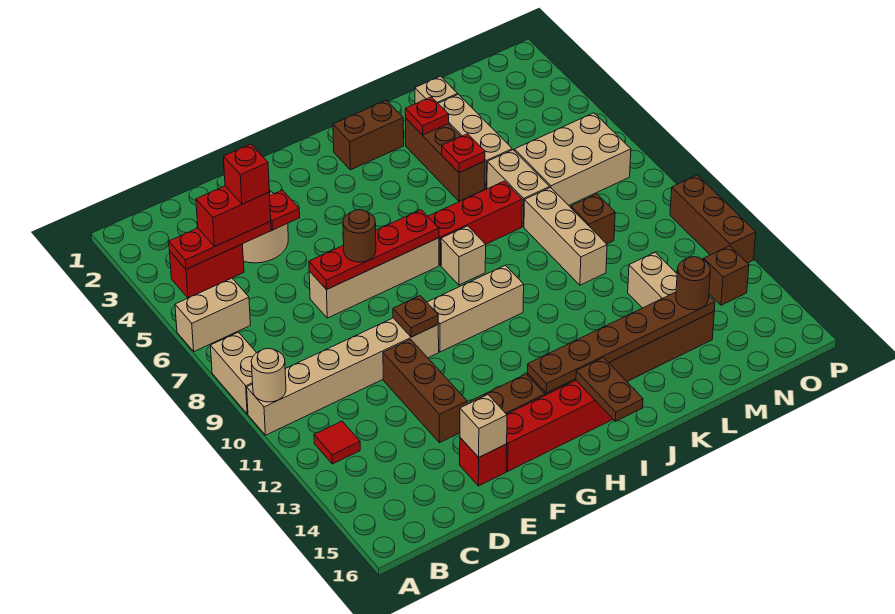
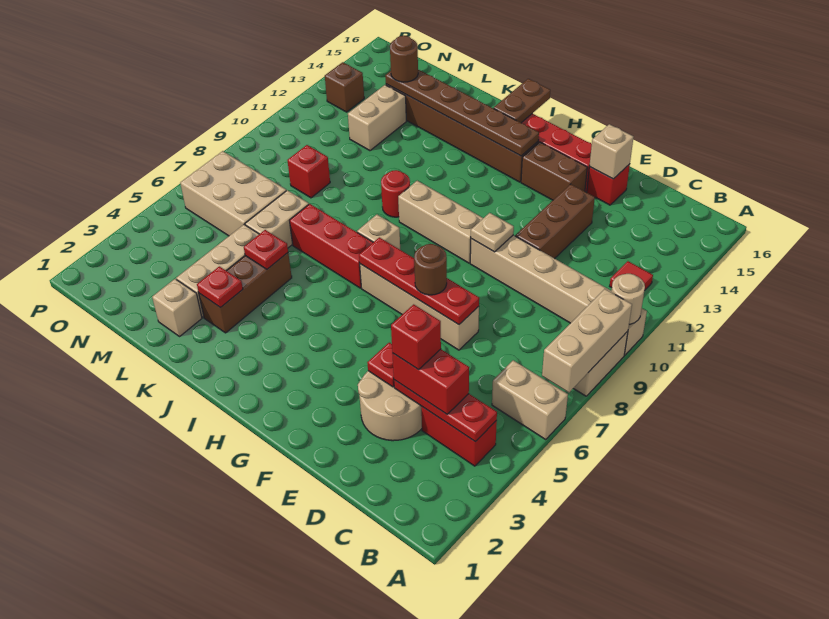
brown 1x1 plate [393,296,438,337] -> tan 1x1 plate [471,213,514,252]
brown 1x2 brick [333,100,404,170] -> none
none -> red 1x1 round brick [381,170,410,217]
tan 1x3 brick [524,188,607,285] -> tan 1x3 brick moved to [542,289,632,392]
brown 1x1 brick [571,194,615,244] -> red 1x1 brick [287,145,330,198]
brown 1x3 brick [670,175,756,263] -> none

